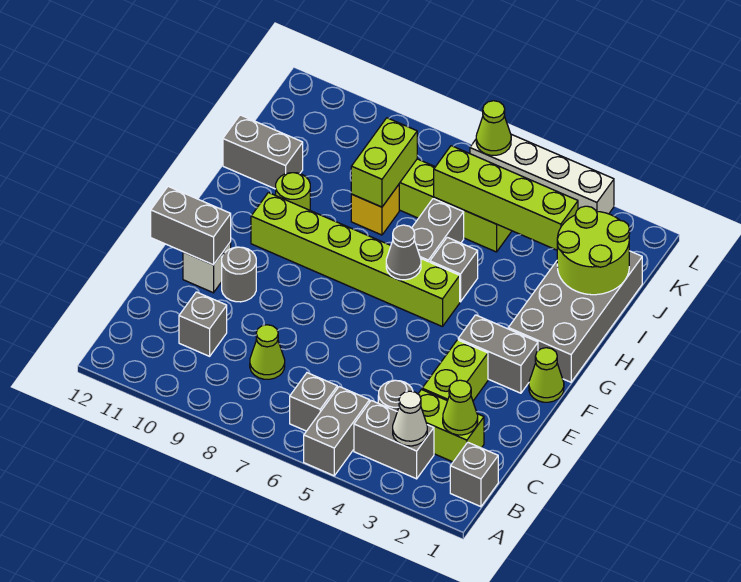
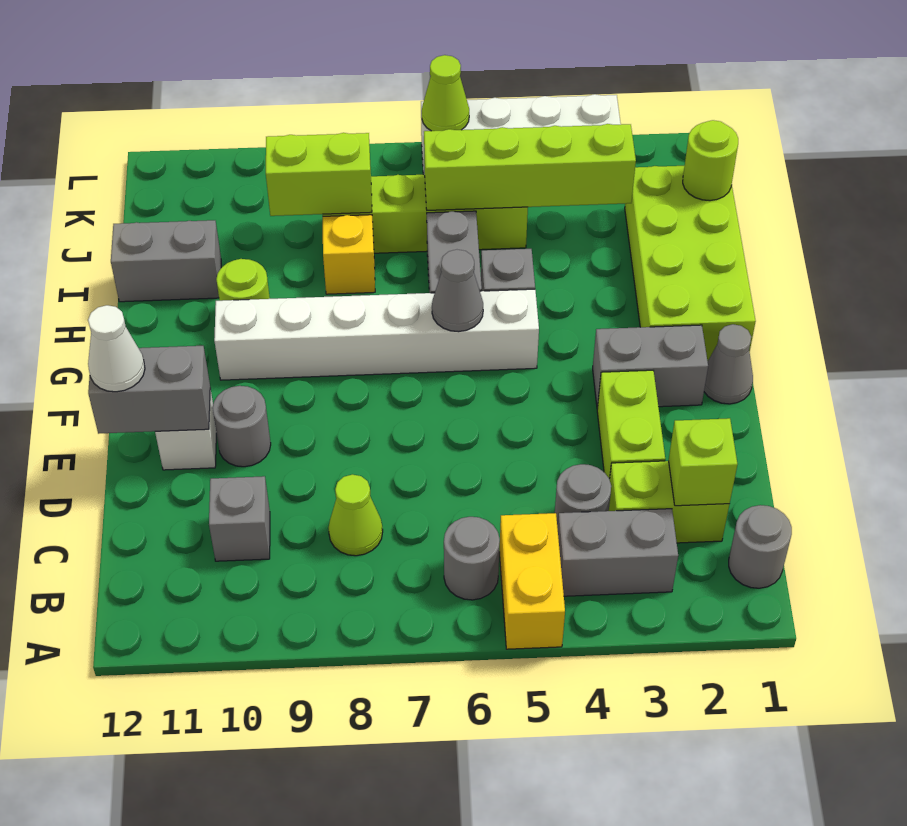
grey 1x2 brick [304,387,370,476] -> yellow 1x2 brick [499,513,565,649]
grey 1x1 brick [450,442,498,507] -> grey 1x1 round brick [729,505,792,588]
white 1x1 cone [393,391,427,446] -> white 1x1 cone moved to [88,305,145,392]
grey 1x1 brick [290,373,337,431] -> grey 1x1 round brick [444,517,500,600]
lime 1x1 cone [443,380,478,435] -> lime 1x1 brick [669,418,737,506]
lime 1x1 cone [529,348,564,402] -> grey 1x1 cone [704,324,753,404]
grey 2x4 brick [508,251,642,382] -> lime 2x4 brick [625,166,756,361]
lime 1x6 brick [251,193,460,327] -> white 1x6 brick [214,289,539,380]
lime 2x2 round brick [557,206,630,295] -> lime 1x1 round brick [683,120,738,201]
lime 1x2 brick [351,118,417,207] -> lime 1x2 brick turned to [266,133,372,216]

